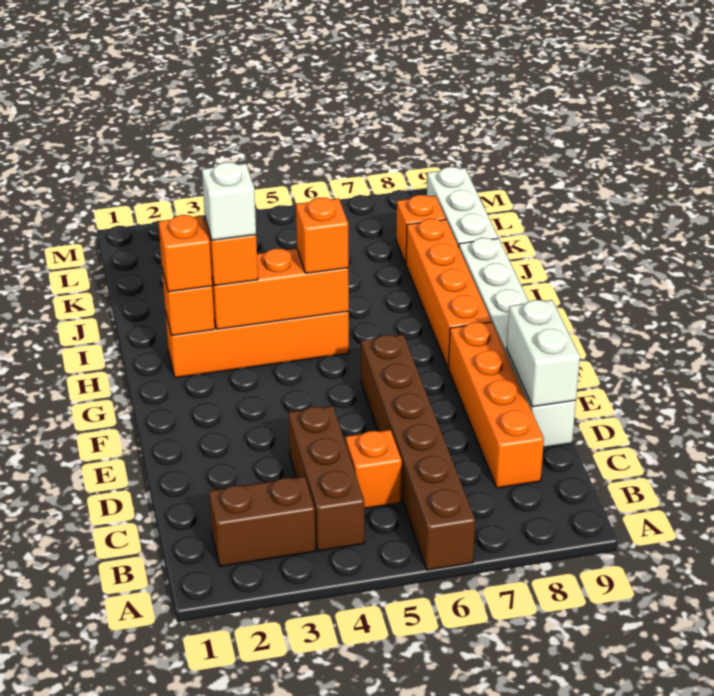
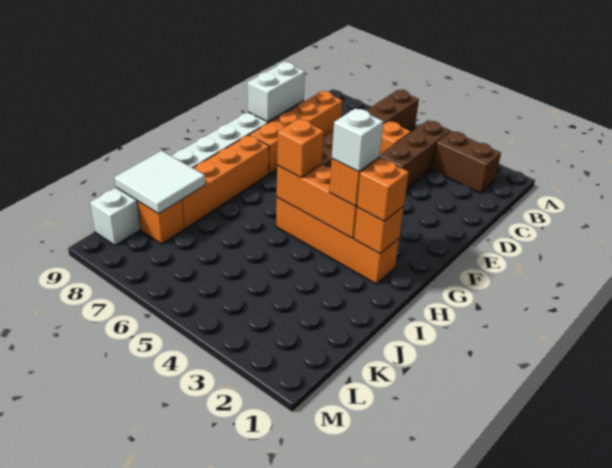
none -> white 2x2 tile [114,151,205,214]

